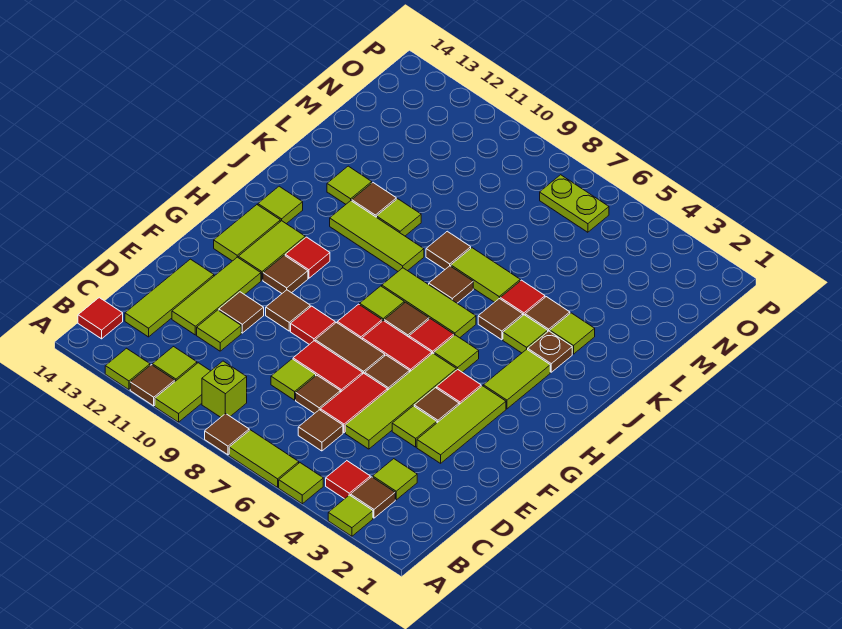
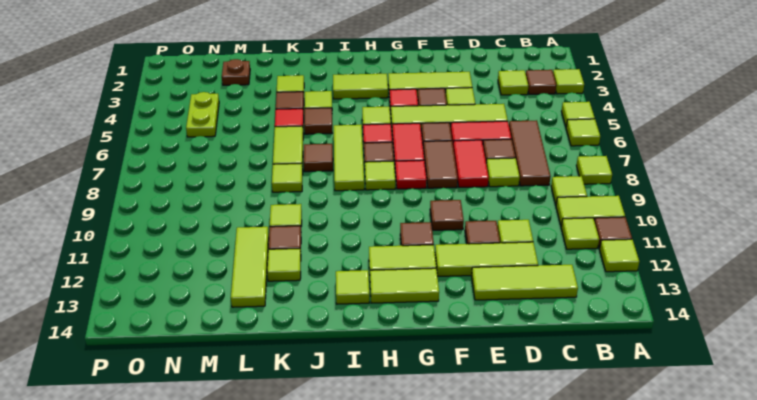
lime 1x2 tile [229,430,299,487] -> lime 1x1 tile [566,119,600,146]
brown 1x1 tile [205,414,249,455] -> lime 1x1 tile [576,156,612,184]
red 1x1 tile [326,461,370,499] -> none
lime 1x1 brick [202,361,247,417] -> lime 1x1 tile [551,176,587,204]
red 1x1 tile [78,298,123,339] -> none
brown 1x1 tile [298,410,343,451] -> brown 1x3 tile [509,120,551,186]
red 1x1 tile [291,306,335,344] -> none
red 1x1 tile [285,237,330,278] -> none
brown 1x1 plate [528,331,572,372] -> brown 1x1 plate moved to [222,59,250,85]
lime 1x3 tile [330,201,424,271] -> lime 1x3 tile moved to [231,227,269,307]
brown 1x1 tile [426,231,471,269] -> lime 1x1 tile [272,163,303,192]
lime 1x2 plate [540,175,609,232] -> lime 1x2 plate moved to [186,92,219,137]

